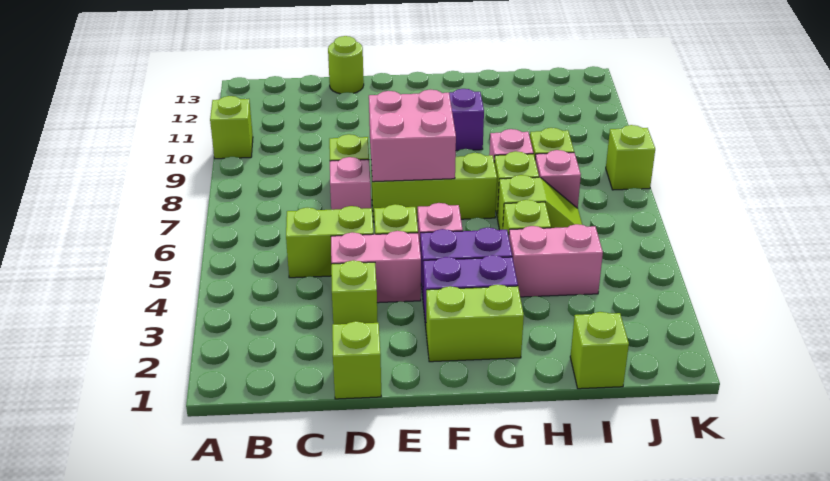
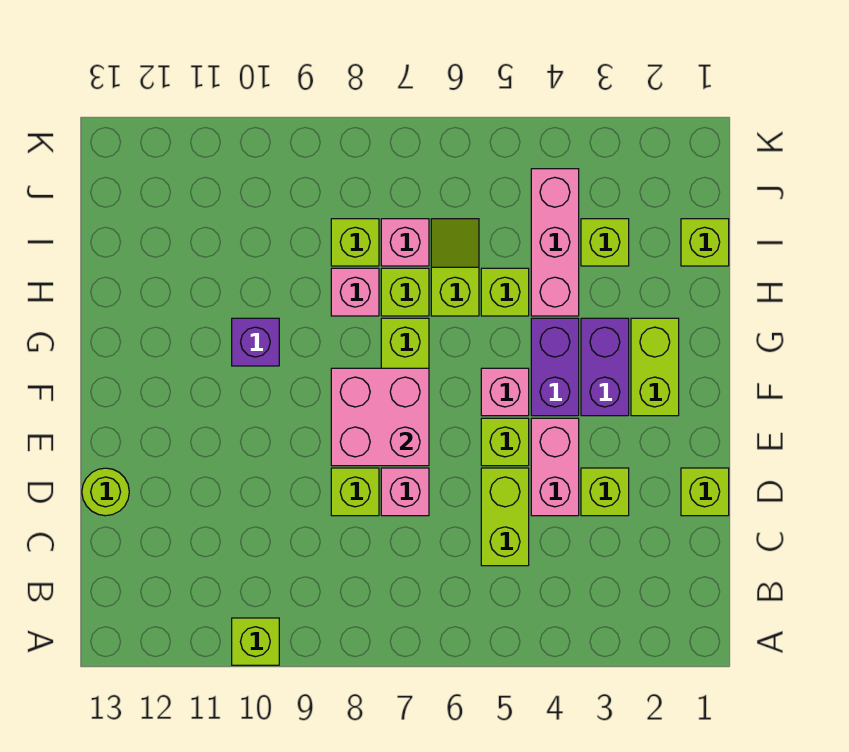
pink 1x2 brick [509,224,603,297] -> pink 1x3 brick [531,169,579,316]
lime 1x1 brick [606,125,655,190] -> lime 1x1 brick moved to [581,219,629,266]

